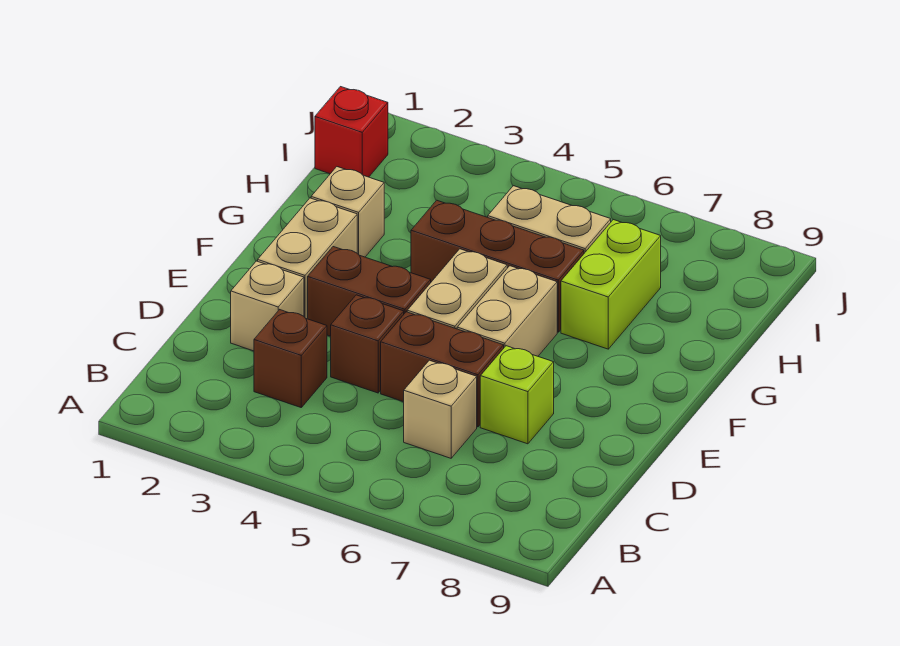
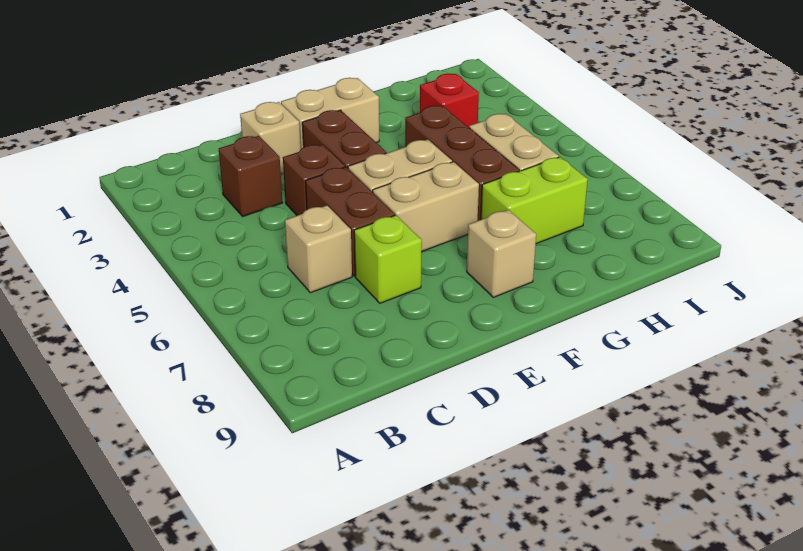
tan 1x1 brick [311,167,384,257] -> tan 1x1 brick moved to [467,210,536,297]
red 1x1 brick [315,87,388,177] -> red 1x1 brick moved to [420,74,479,127]

